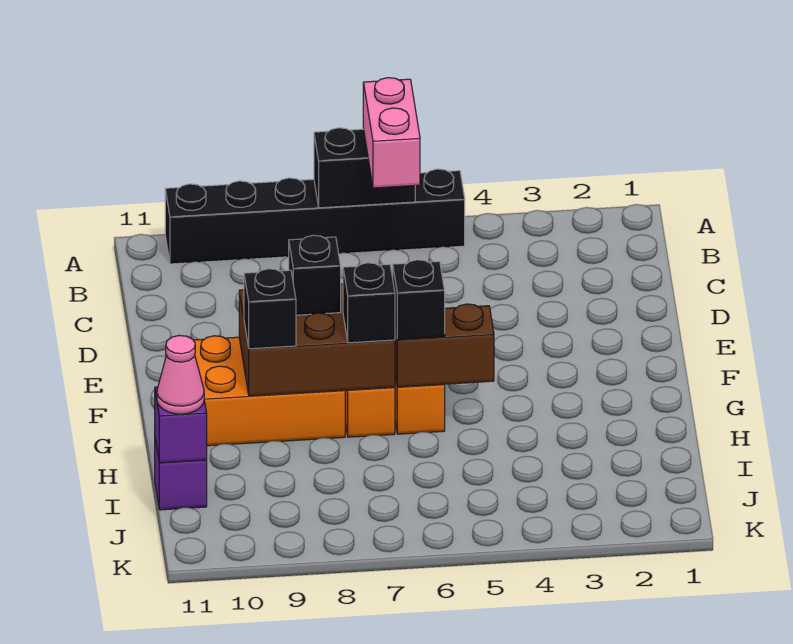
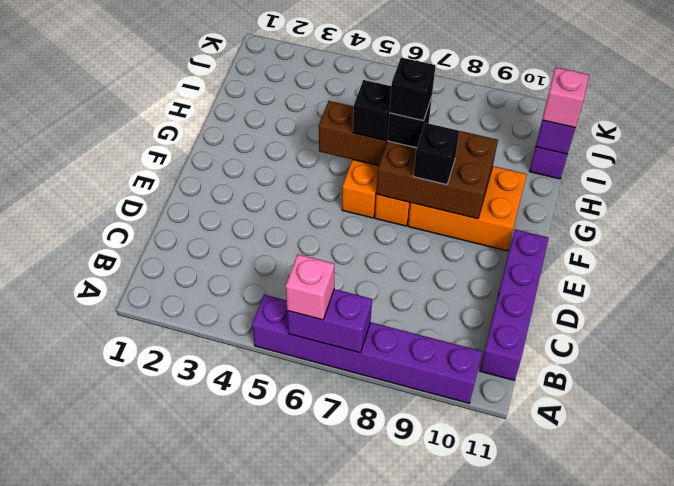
black 1x6 brick [165,169,465,264] -> purple 1x6 brick [252,295,482,403]
black 1x2 brick [314,128,415,208] -> purple 1x2 brick [287,289,372,353]
pink 1x2 brick [363,78,420,188] -> pink 1x1 brick [286,254,335,320]
none -> purple 1x4 brick [480,229,549,380]
black 1x1 brick [244,269,296,349] -> black 1x1 brick moved to [389,57,436,121]
pink 1x1 cone [157,335,204,414] -> pink 1x1 brick [542,68,589,128]

